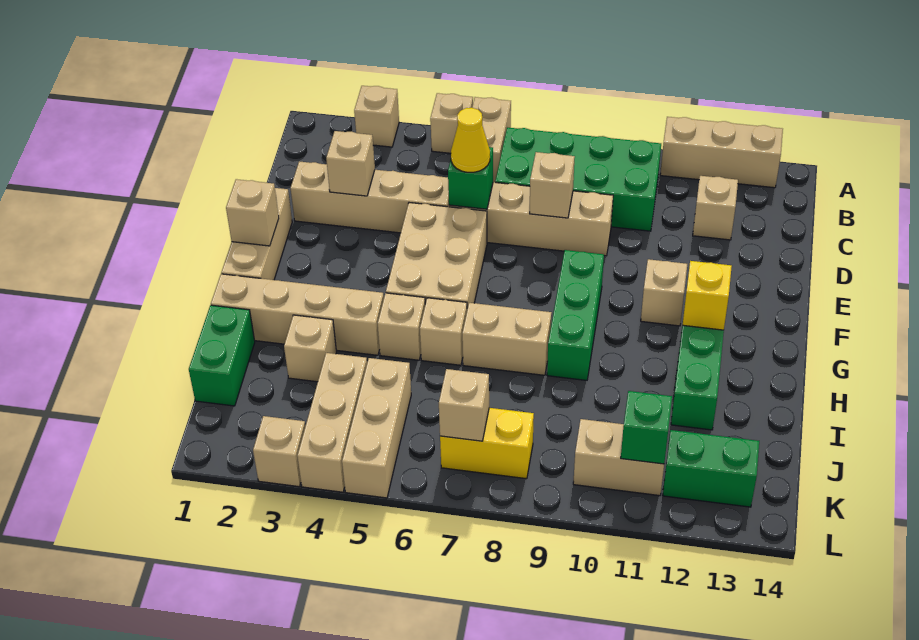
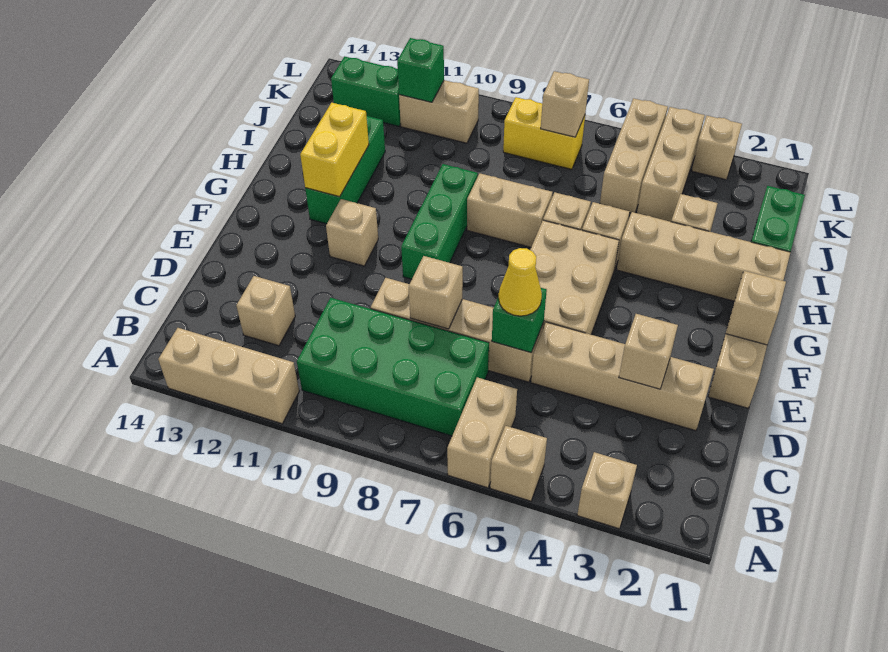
yellow 1x1 brick [683,261,732,330] -> yellow 1x2 brick [300,103,369,197]

